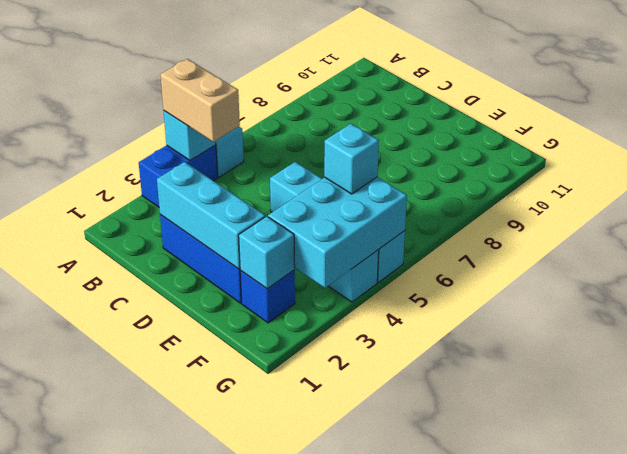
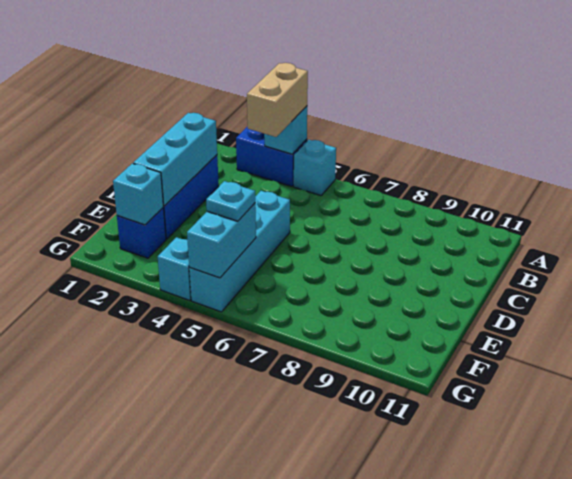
cyan 2x3 brick [268,177,407,288] -> cyan 1x2 brick [187,203,256,278]
cyan 1x1 brick [324,124,379,194] -> cyan 1x1 plate [206,181,255,221]

